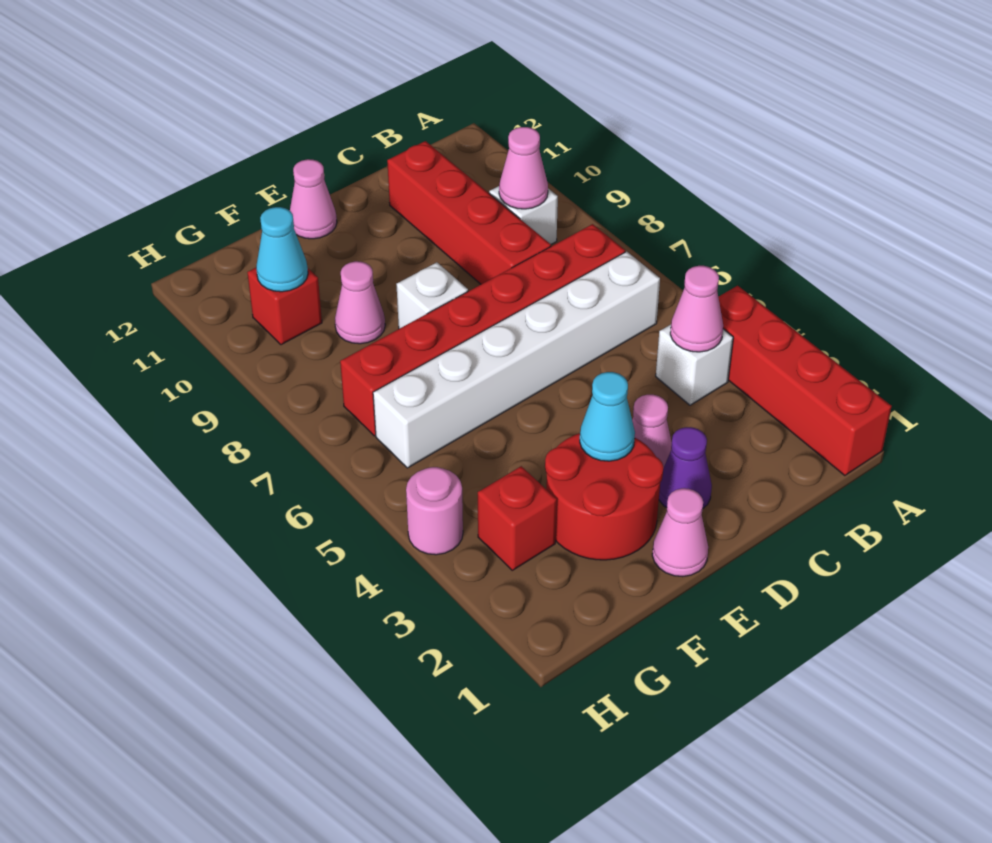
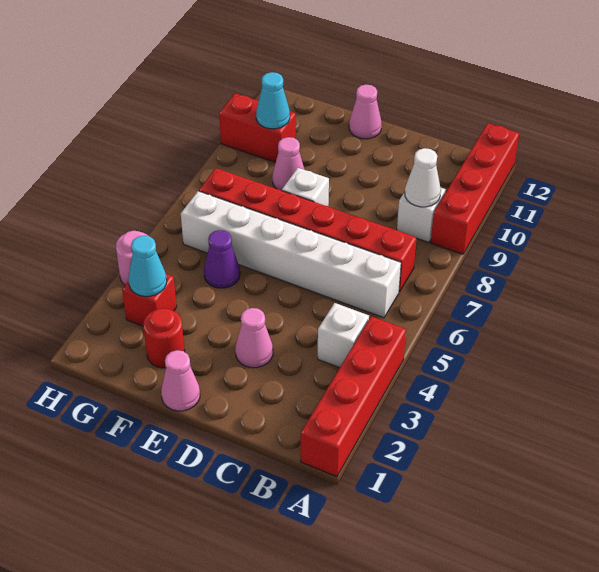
pink 1x1 cone [670,266,723,352] -> none
pink 1x1 cone [499,127,548,209] -> white 1x1 cone [405,148,441,207]
red 1x4 brick [387,141,551,284] -> red 1x4 brick moved to [431,123,519,254]
purple 1x1 cone [659,427,712,508] -> purple 1x1 cone moved to [204,230,240,288]
red 2x2 round brick [545,433,663,560] -> red 1x1 round brick [143,308,185,368]
cyan 1x1 cone [580,372,635,461] -> cyan 1x1 cone moved to [128,236,167,296]
red 1x1 brick [247,268,322,345] -> red 1x2 brick [219,93,296,162]

